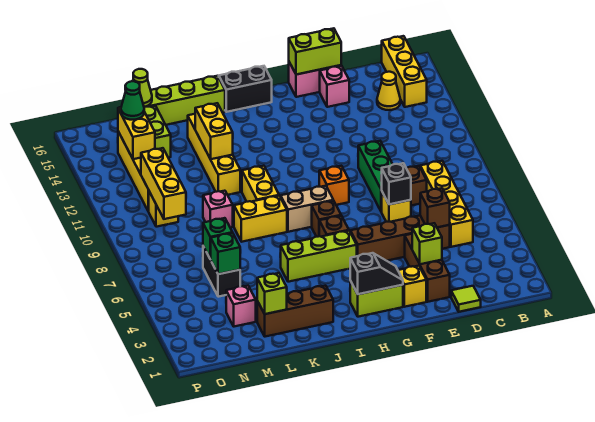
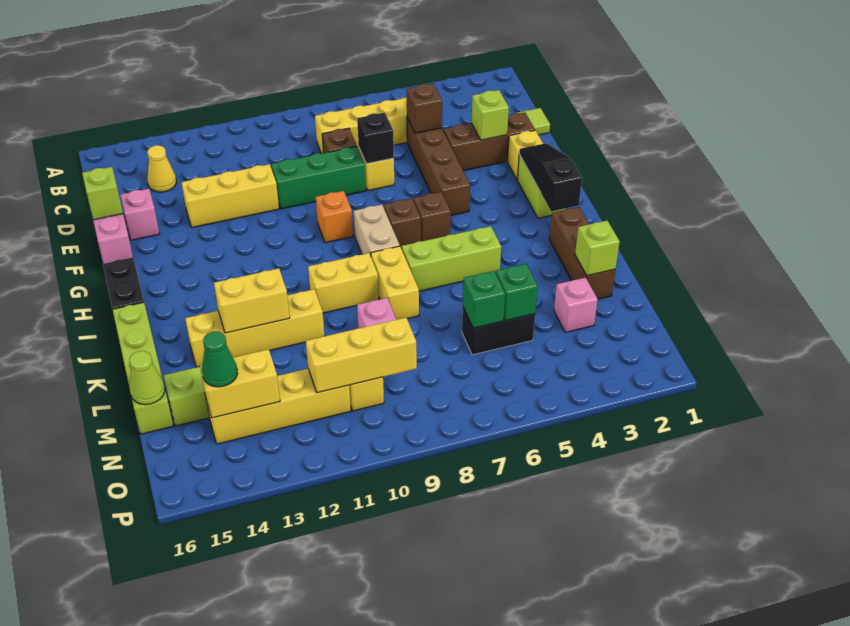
yellow 1x3 brick [382,36,427,107] -> yellow 1x3 brick moved to [181,164,279,227]
lime 1x2 brick [289,28,341,75] -> lime 1x1 brick [82,167,123,220]
black 1x2 slope [350,253,403,294] -> black 1x3 slope [519,143,582,211]
lime 1x3 brick [281,231,357,282] -> lime 1x3 brick turned to [401,226,501,291]

